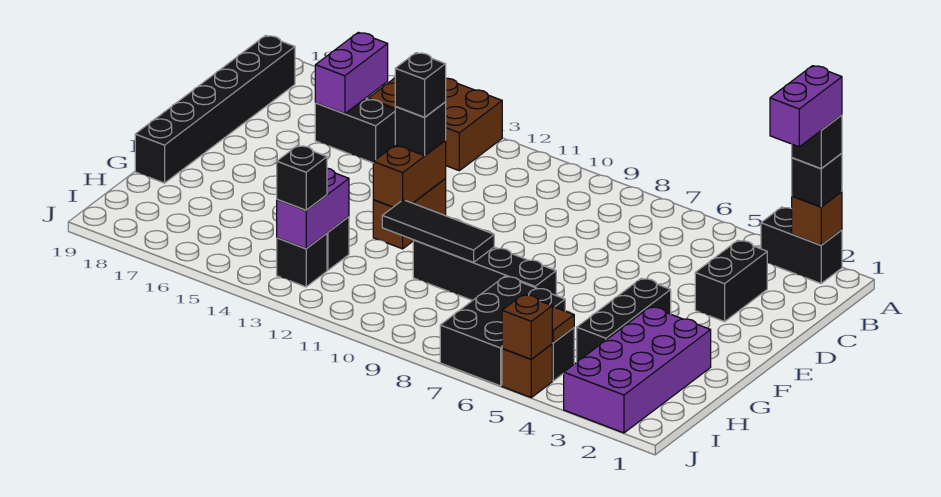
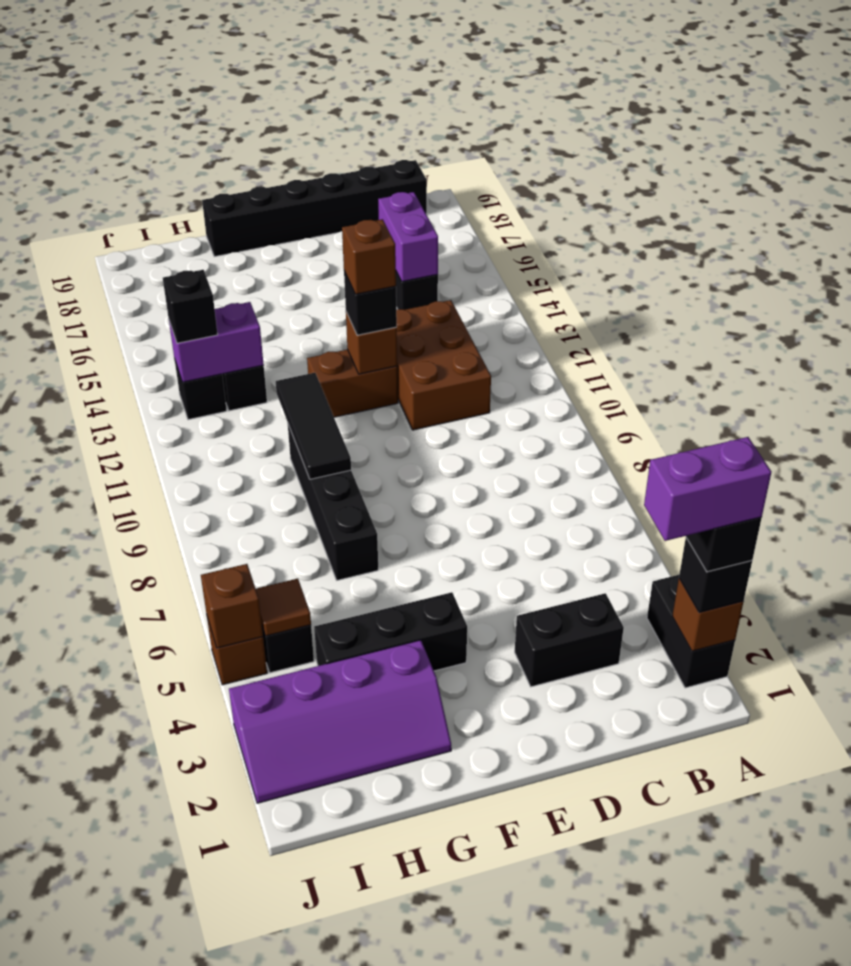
brown 2x3 brick [368,78,502,171] -> brown 2x3 brick moved to [396,300,491,430]
purple 1x2 brick [315,32,388,114] -> purple 1x2 brick turned to [378,192,438,282]
brown 1x2 brick [373,141,446,207] -> brown 1x1 brick [346,312,397,374]
black 1x1 brick [395,53,446,117] -> brown 1x1 brick [342,219,396,294]
purple 2x4 brick [564,307,711,433] -> purple 2x4 slope [229,640,451,803]
black 2x3 brick [440,276,565,386] -> none

